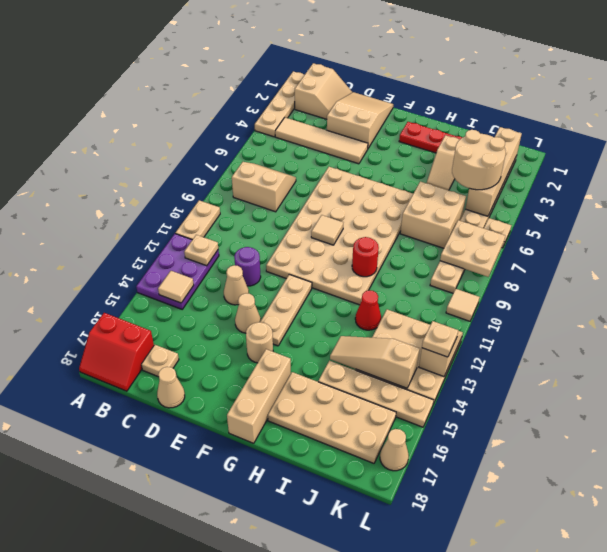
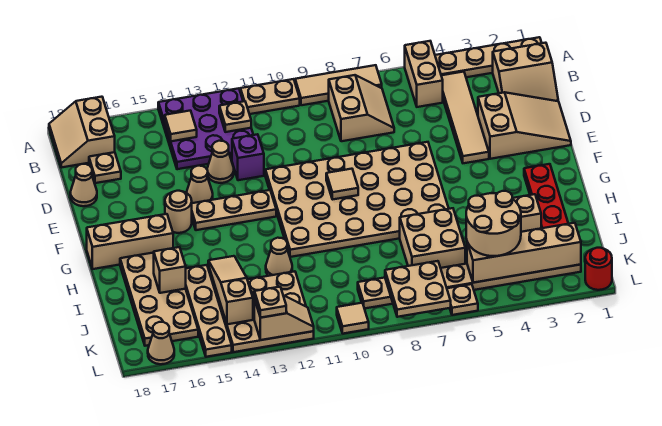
none -> tan 1x2 brick [405,41,443,107]
none -> tan 1x3 tile [295,65,382,105]
purple 2x3 plate [136,234,219,309] -> purple 3x3 plate [158,88,253,169]
red 2x2 slope [79,313,154,391] -> tan 2x2 slope [49,97,115,167]
purple 1x1 round brick [234,247,261,286] -> purple 1x1 brick [232,134,264,180]
red 1x1 round brick [352,237,379,277] -> red 1x1 round brick moved to [585,248,612,290]
red 1x1 cone [355,290,381,330] -> tan 1x1 cone [266,238,292,276]
none -> tan 1x1 brick [154,247,186,293]

